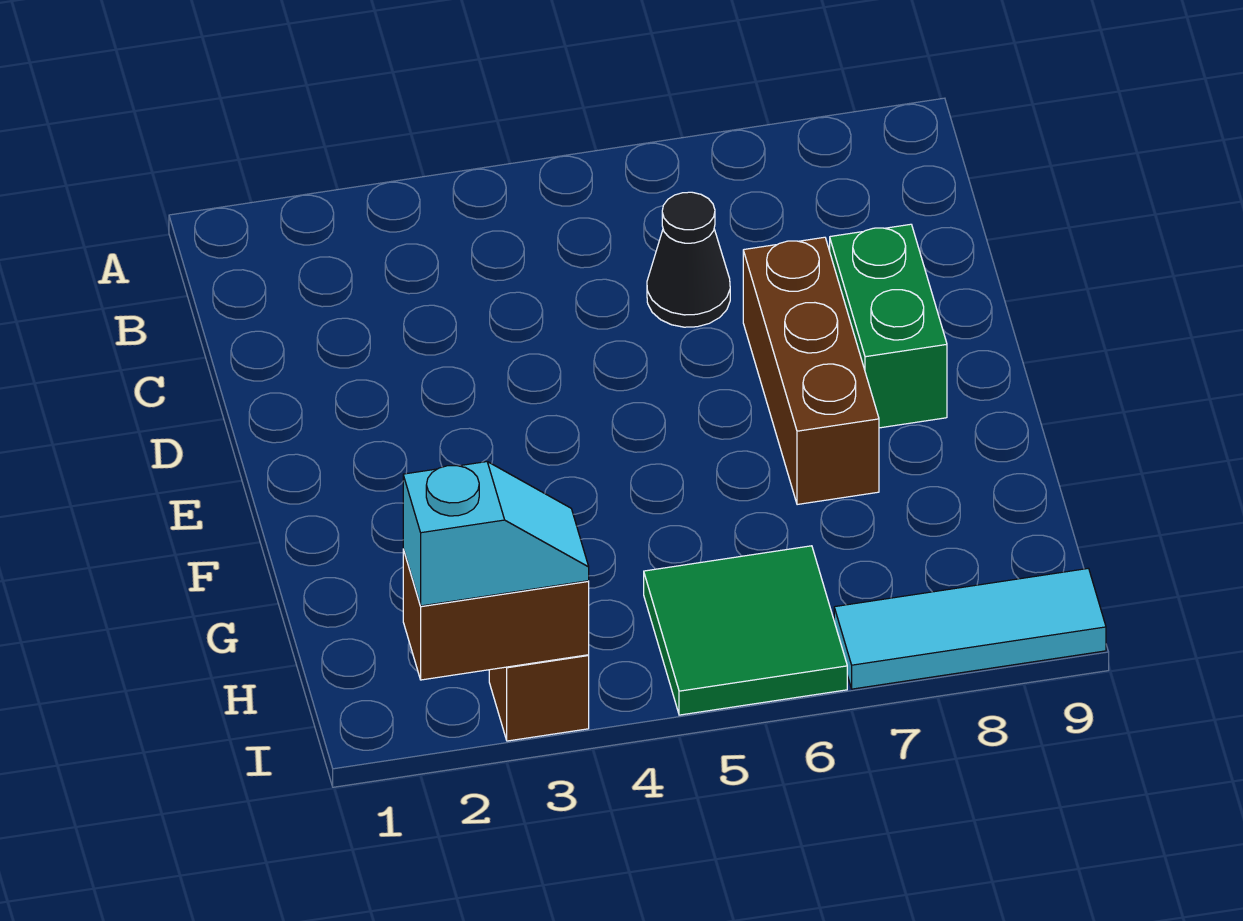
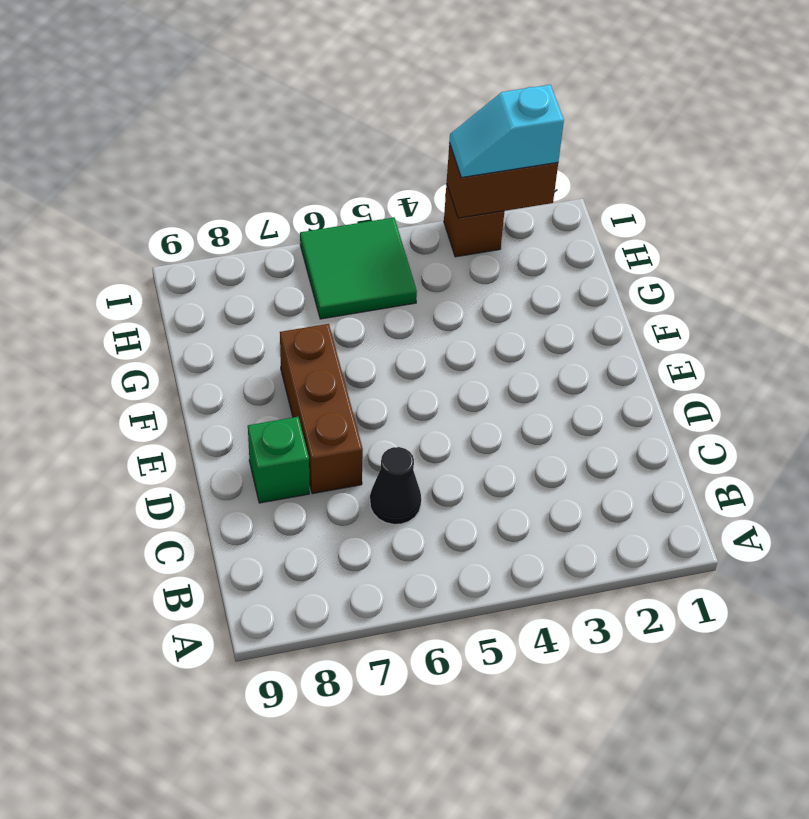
green 1x2 brick [830,224,947,428] -> green 1x1 brick [248,417,309,503]
cyan 1x3 tile [834,568,1106,689] -> none

